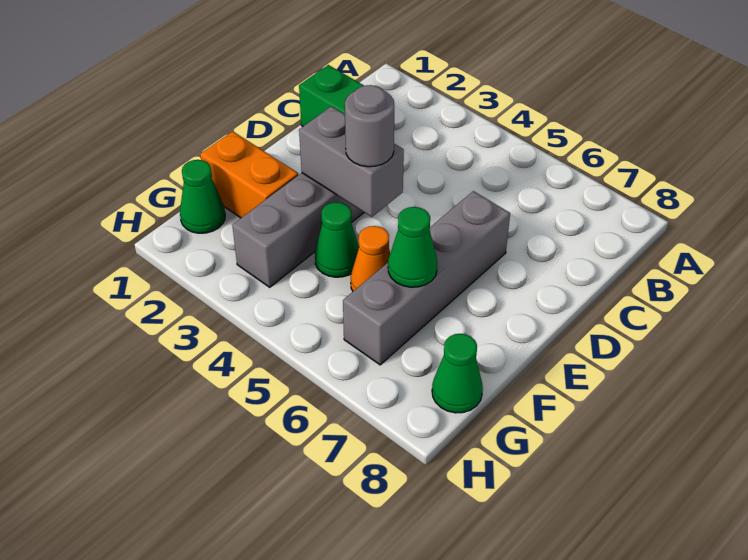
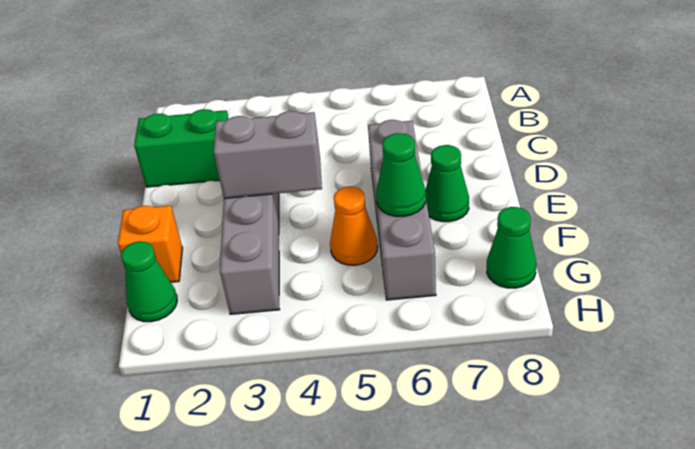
grey 1x1 round brick [345,85,394,167] -> none
orange 1x2 brick [200,131,298,218] -> orange 1x1 brick [118,206,183,282]
green 1x1 cone [315,202,359,277] -> green 1x1 cone moved to [426,145,469,222]

